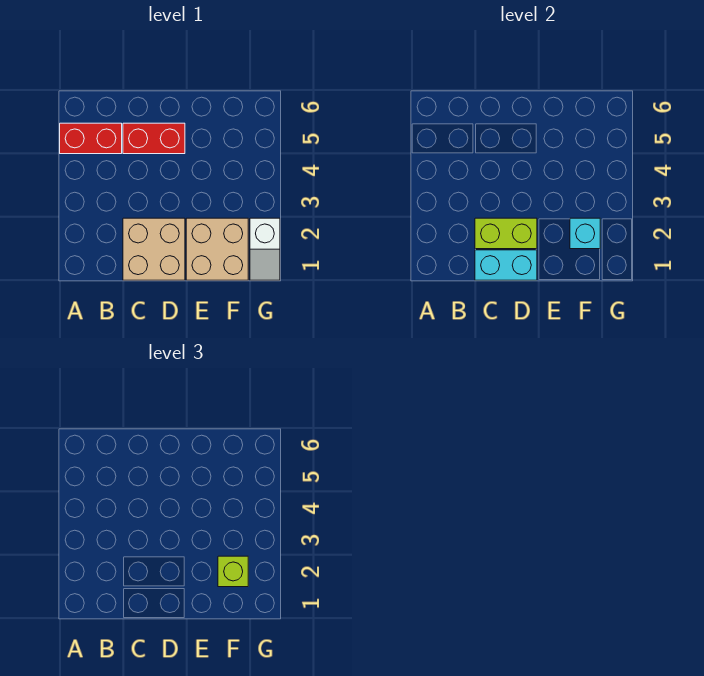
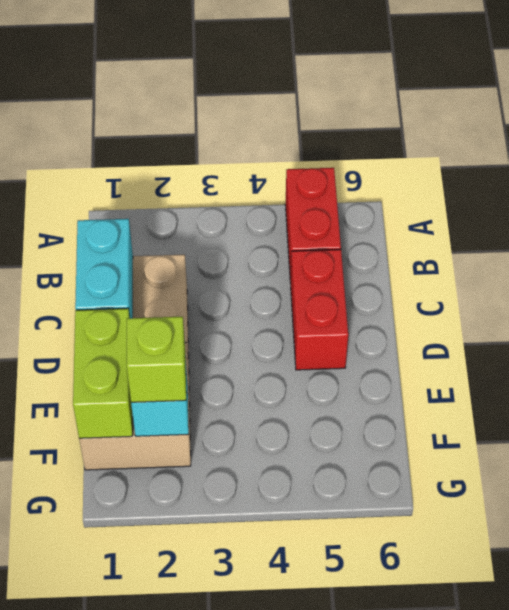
lime 1x2 brick [475,218,537,249] -> lime 1x2 brick moved to [73,308,133,438]
white 1x2 slope [250,218,280,280] -> none

